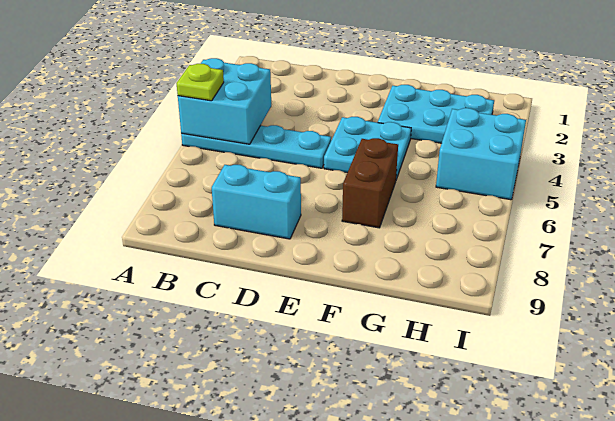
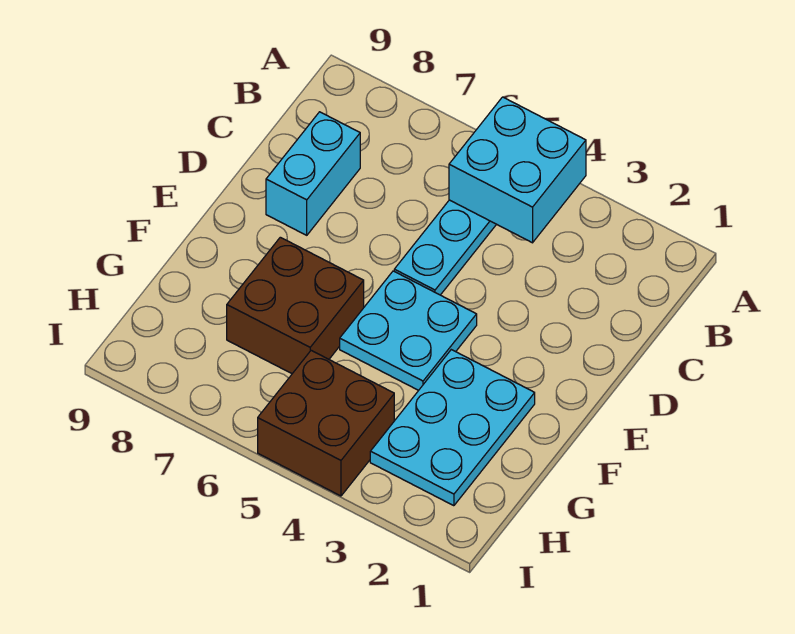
lime 1x1 plate [176,64,224,101] -> none
brown 1x2 brick [342,138,398,228] -> brown 2x2 brick [227,237,364,374]
cyan 2x2 brick [436,108,526,200] -> brown 2x2 brick [258,350,394,496]

